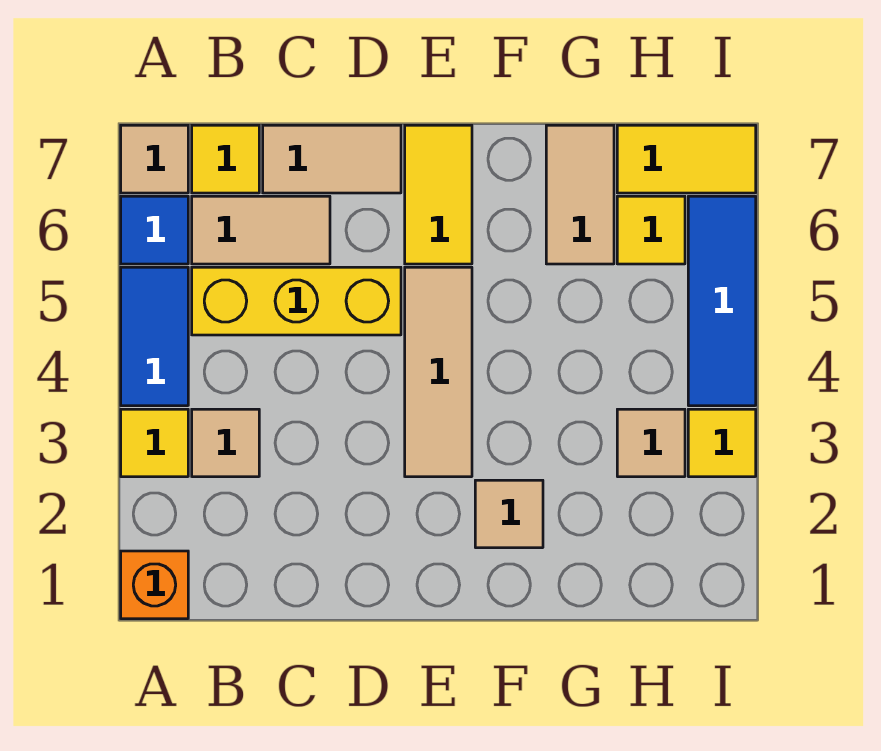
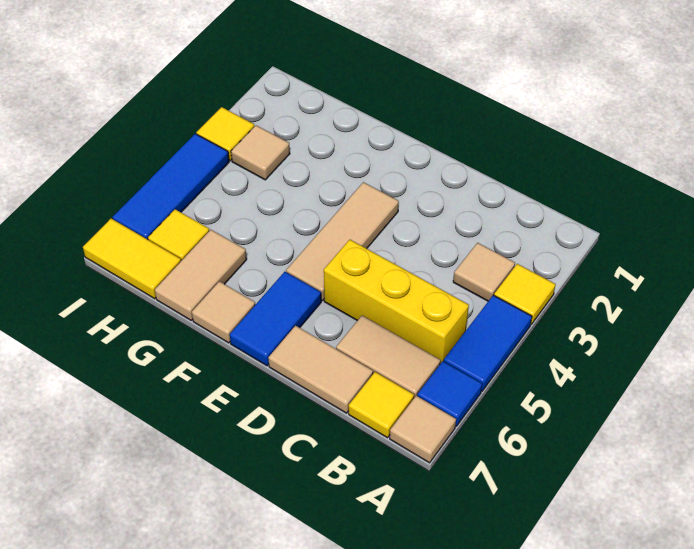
orange 1x1 brick [121,551,188,619] -> none
yellow 1x2 tile [405,125,472,264] -> blue 1x2 tile [230,272,321,366]
tan 1x1 tile [475,480,543,548] -> tan 1x1 tile moved to [192,281,255,343]

